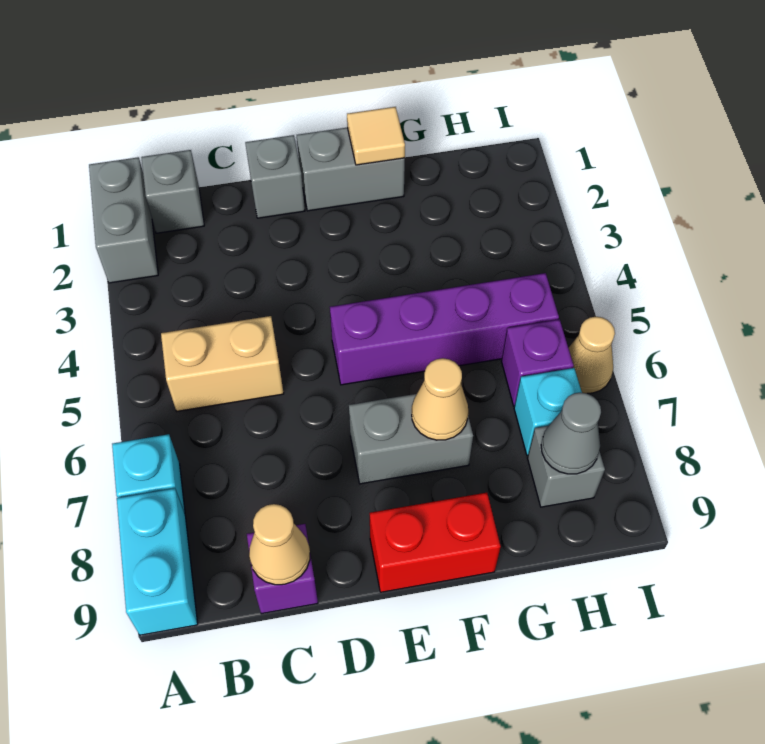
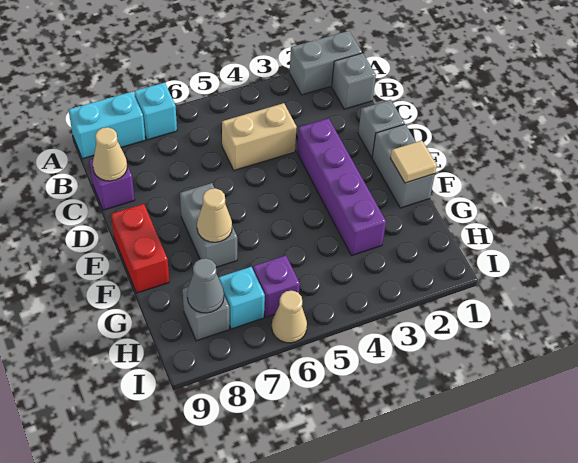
tan 1x2 brick [161,316,284,411] -> tan 1x2 brick turned to [222,103,297,170]
purple 1x4 brick [330,273,559,385] -> purple 1x4 brick moved to [297,118,386,256]

